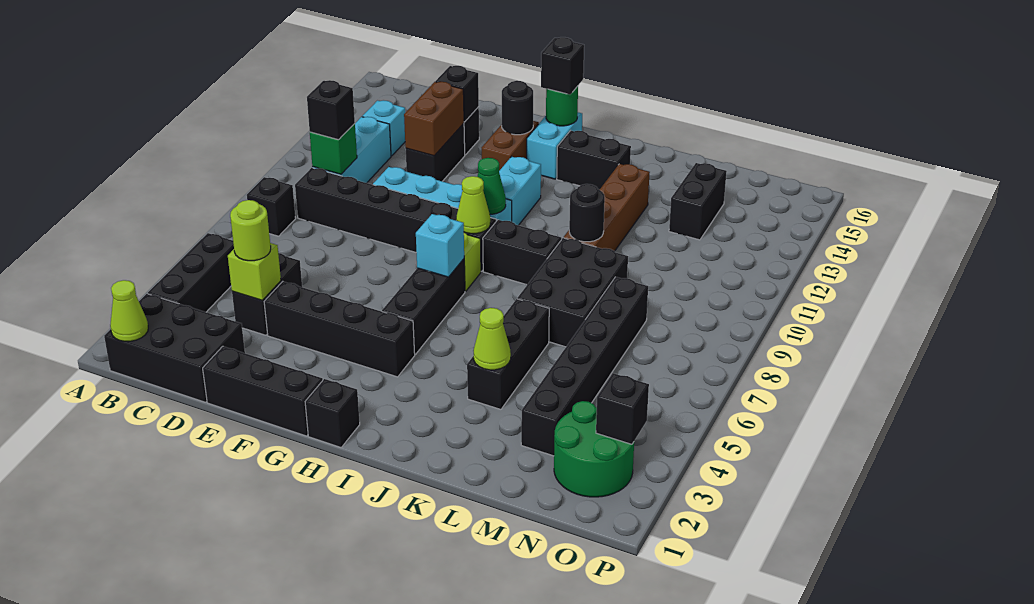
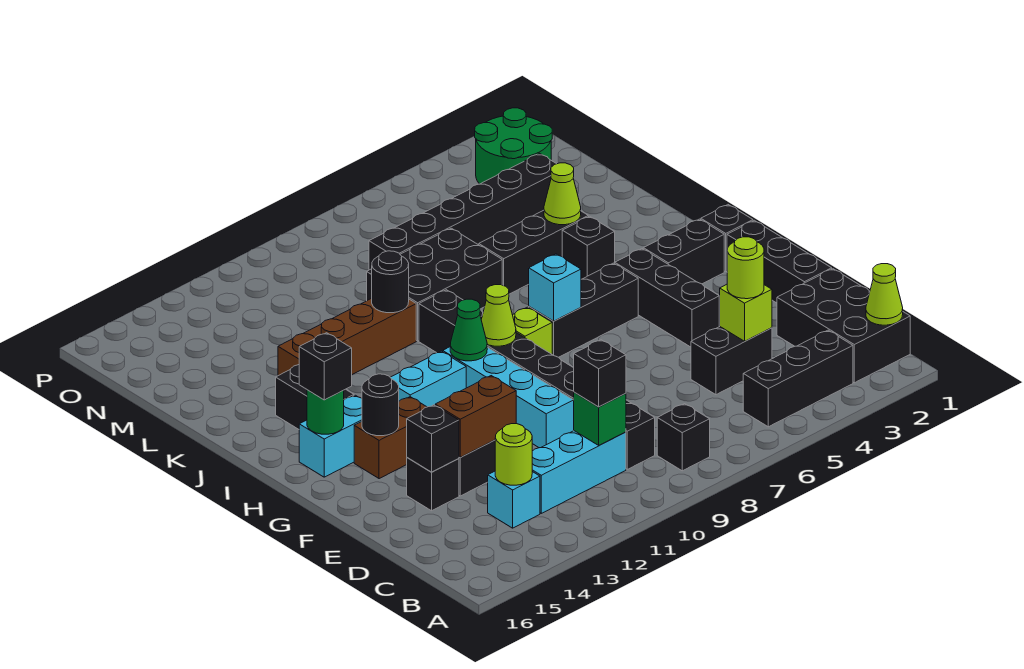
none -> lime 1x1 round brick [495,424,532,485]
black 1x4 brick [264,282,415,377] -> black 1x3 brick [615,249,719,347]
black 1x2 brick [669,163,727,240] -> black 1x2 brick moved to [643,219,724,284]
black 1x1 brick [596,373,649,444] -> black 1x1 brick moved to [562,216,615,279]

